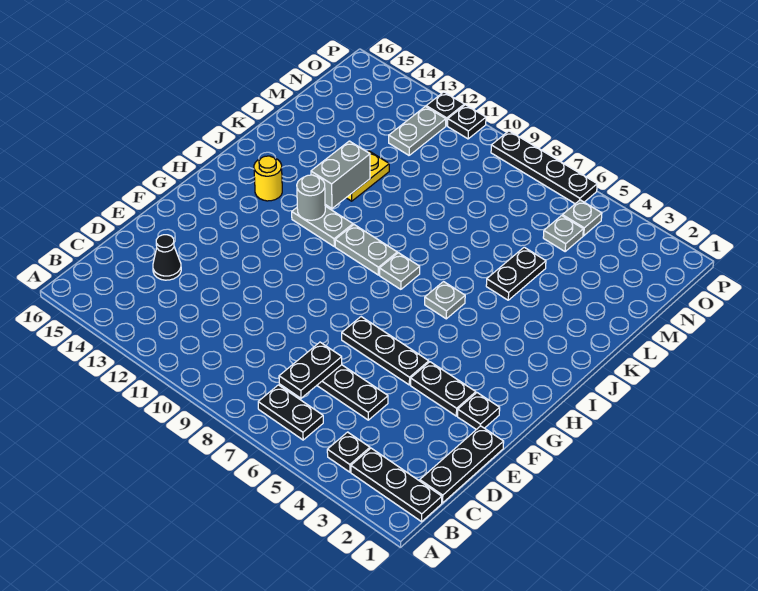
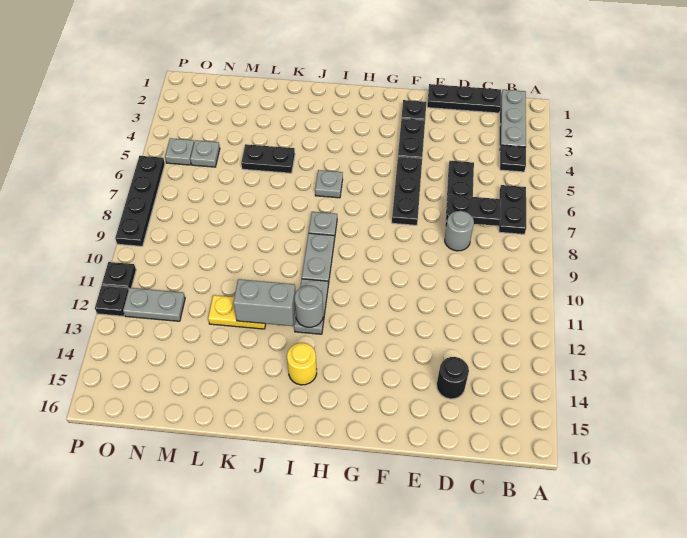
black 1x3 plate [351,448,442,522] -> grey 1x3 plate [500,90,526,149]
none -> grey 1x1 round brick [445,211,474,251]
black 1x1 cone [153,235,181,280] -> black 1x1 round brick [437,357,469,399]

